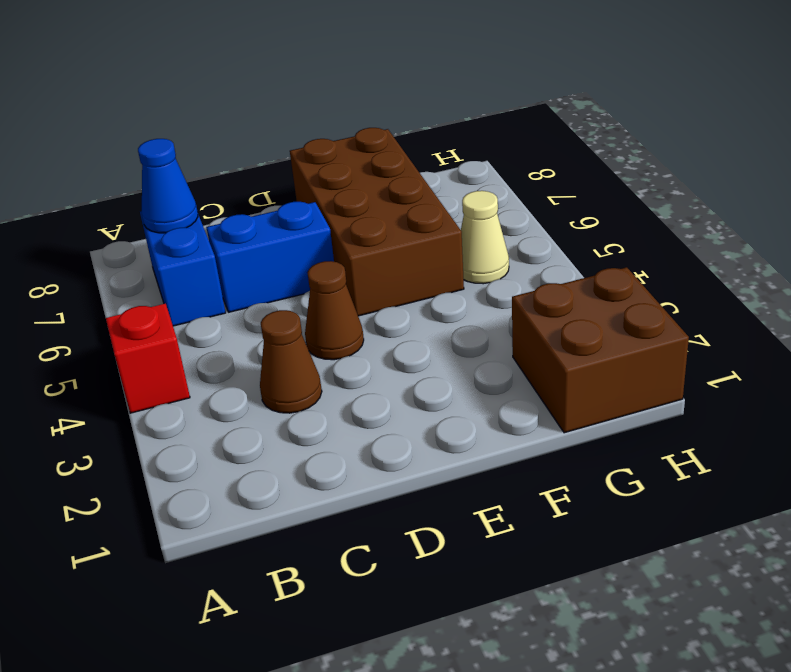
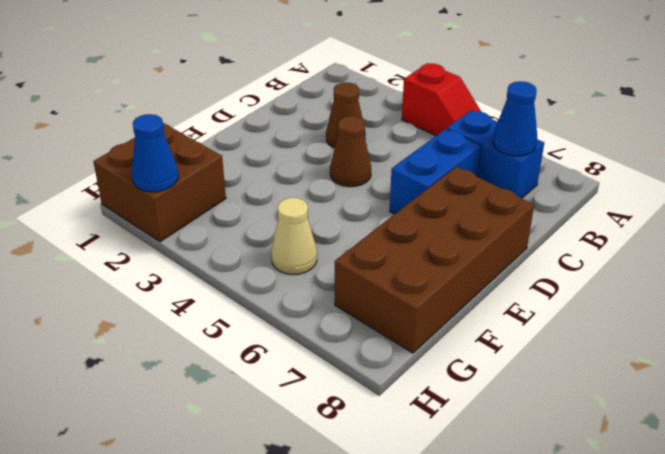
brown 2x4 brick [290,128,464,316] -> brown 2x4 brick turned to [335,167,534,353]
none -> blue 1x1 cone [132,114,178,192]

